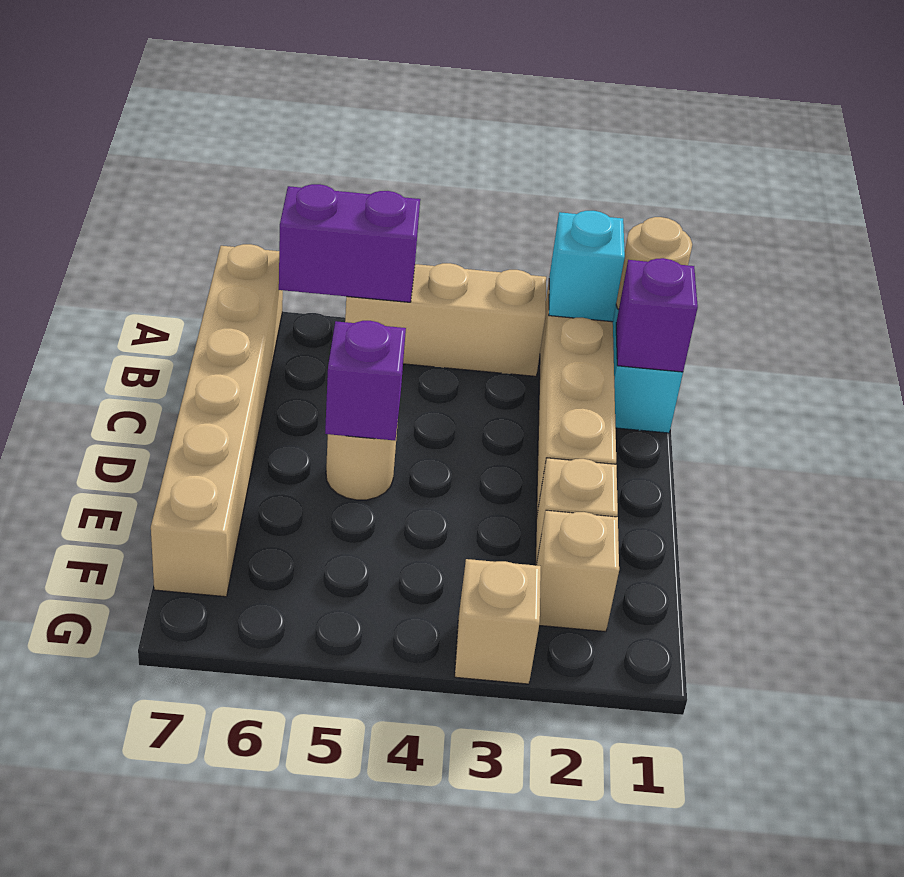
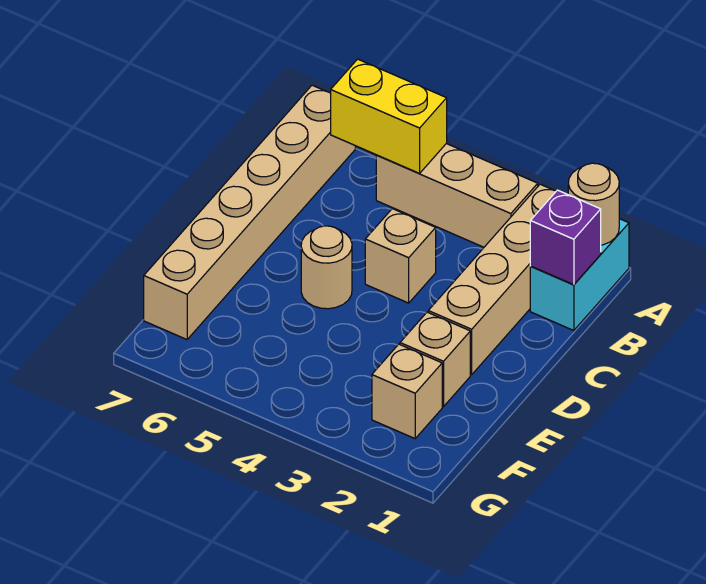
cyan 1x1 brick [549,211,625,322] -> none
purple 1x2 brick [279,184,420,302] -> yellow 1x2 brick [331,59,447,173]
purple 1x1 brick [325,321,406,440] -> none
tan 1x1 brick [455,559,541,684] -> tan 1x1 brick moved to [365,209,436,303]

